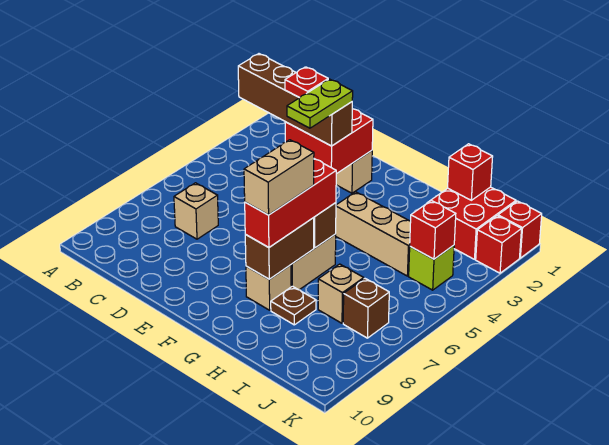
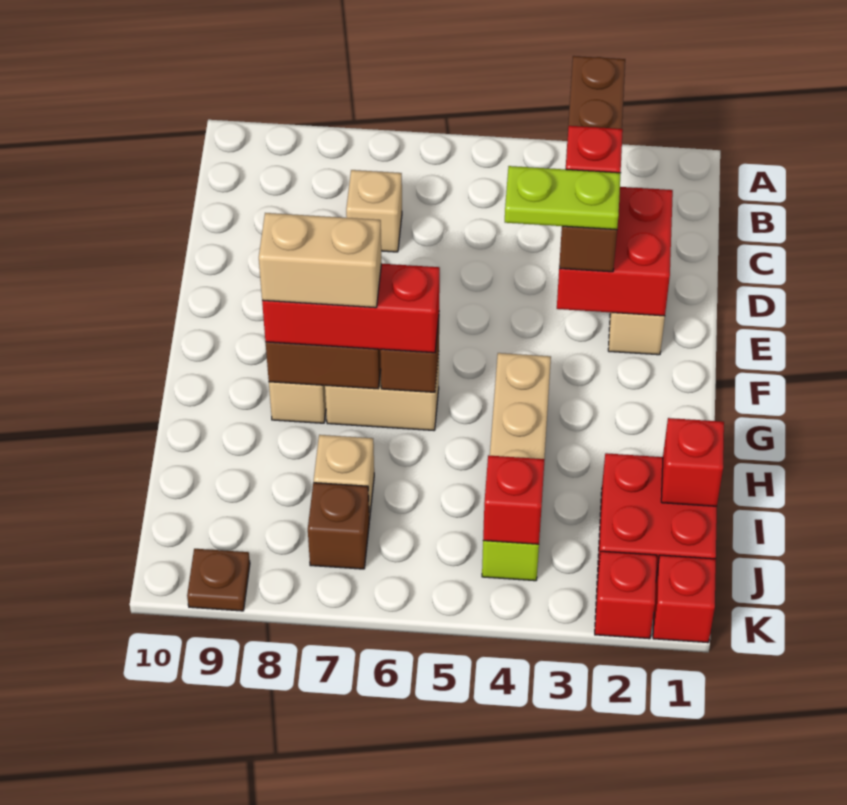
brown 1x1 plate [271,286,316,325] -> brown 1x1 plate moved to [187,549,250,611]

